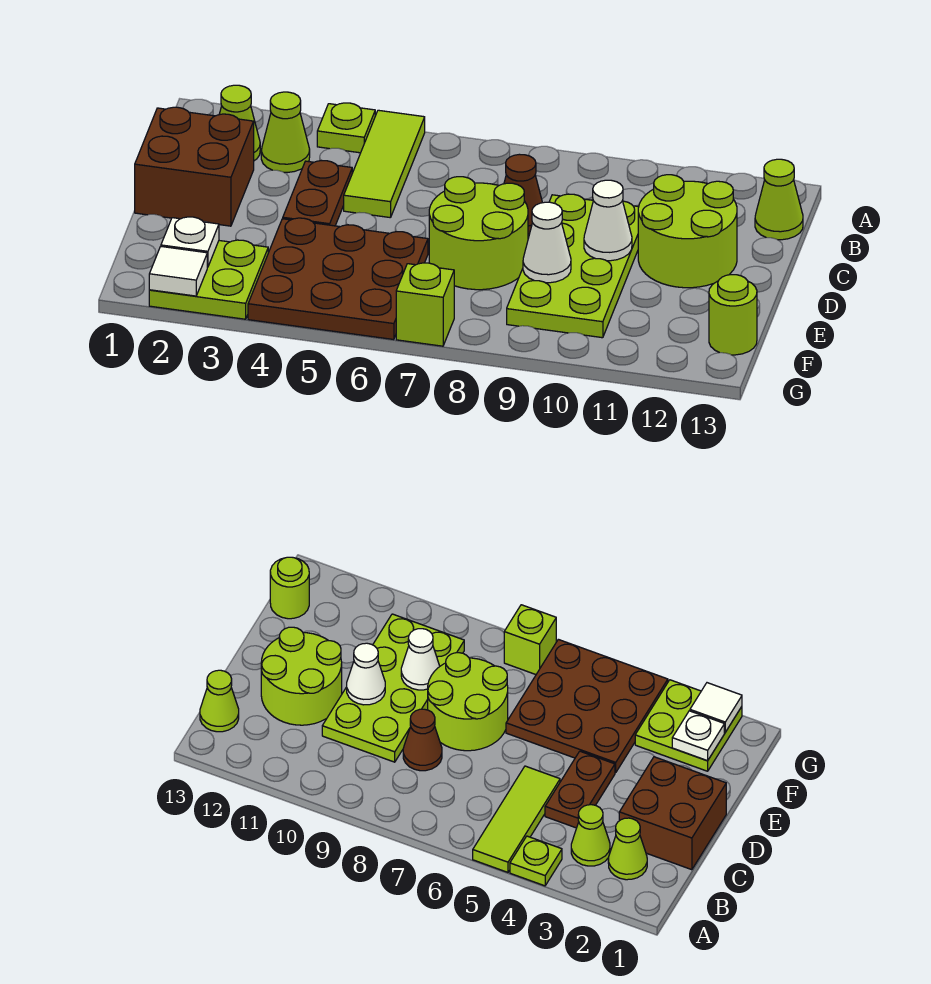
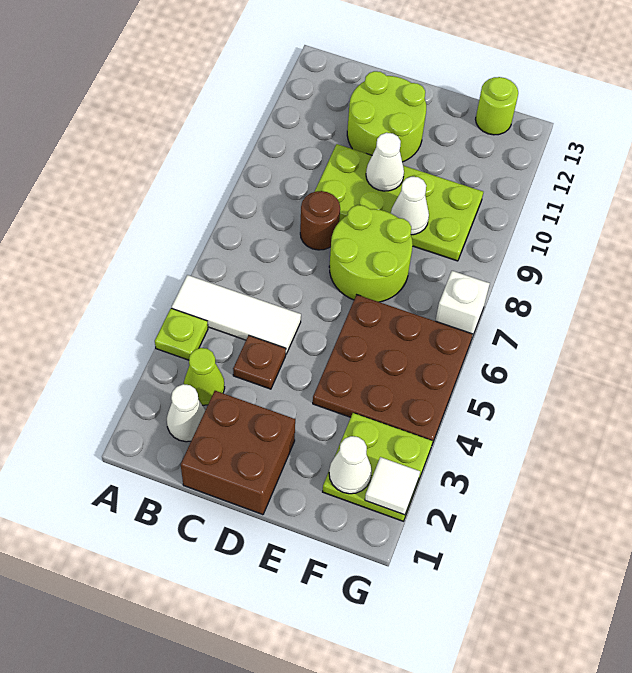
lime 1x3 tile [344,110,425,218] -> white 1x3 tile [172,275,301,354]
lime 1x1 cone [219,85,260,161] -> white 1x1 cone [167,384,205,442]
lime 1x1 cone [755,159,803,240] -> none
brown 1x2 plate [283,161,352,226] -> brown 1x1 plate [233,335,286,389]
brown 1x1 cone [504,154,542,234] -> brown 1x1 round brick [300,191,340,250]
white 1x1 plate [161,217,219,267] -> white 1x1 cone [329,436,372,494]
lime 1x1 brick [396,263,454,346] -> white 1x1 brick [435,271,490,337]

